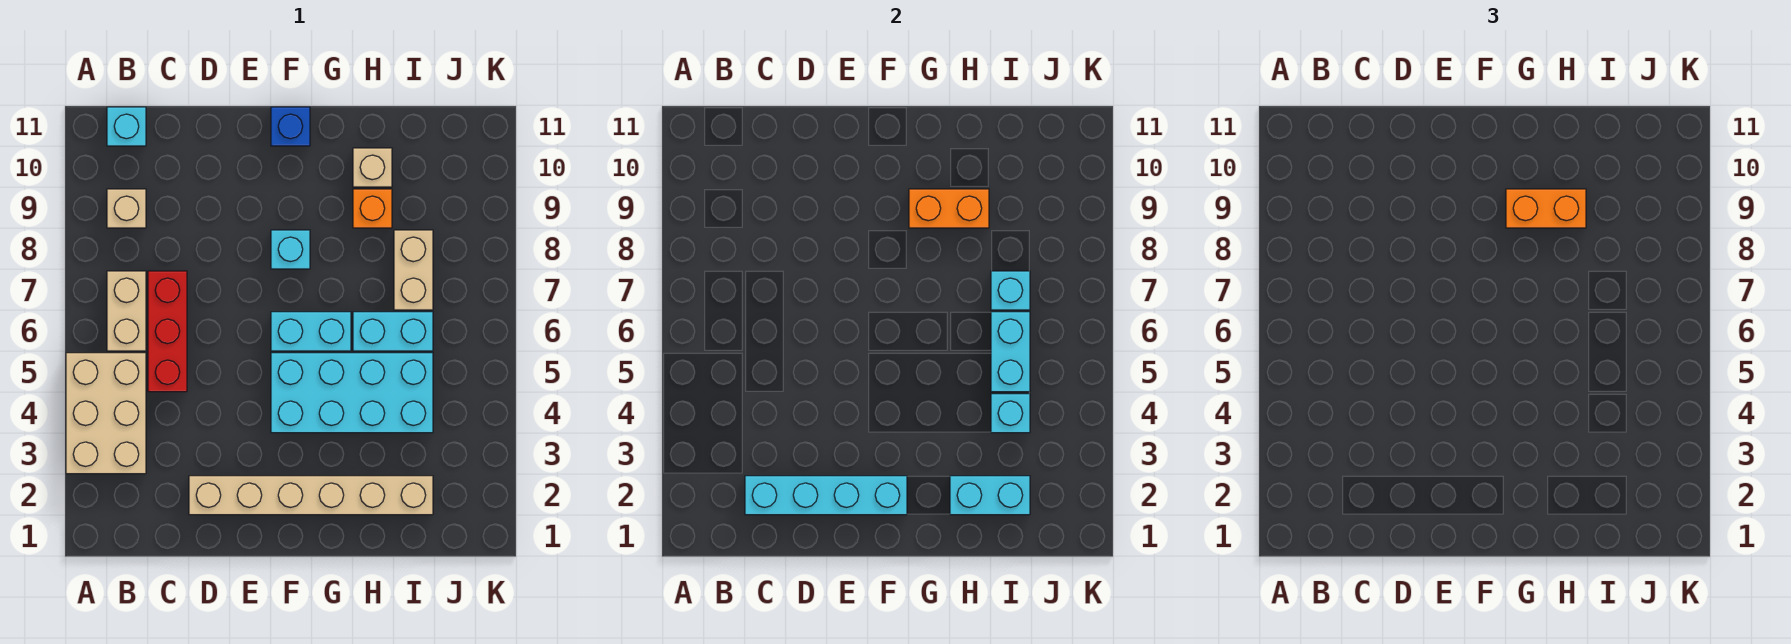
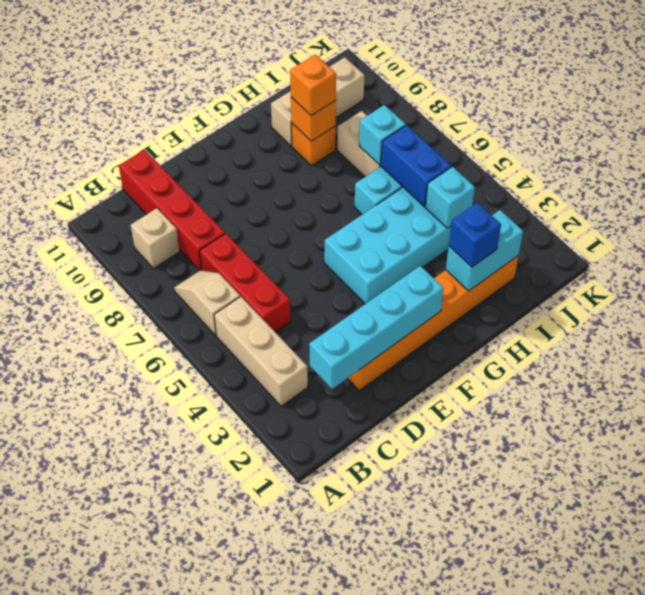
tan 2x3 brick [66,353,146,474] -> tan 1x3 brick [214,297,308,406]
tan 1x2 brick [107,271,146,351] -> tan 1x2 slope [174,270,240,335]
cyan 1x1 brick [107,107,146,146] -> none
none -> red 1x4 brick [119,150,225,271]
tan 1x6 brick [189,476,433,515] -> orange 1x6 brick [347,255,519,391]
cyan 1x2 brick [271,312,351,351] -> none
cyan 1x1 brick [271,230,310,269] -> none
blue 1x1 brick [271,107,310,146] -> blue 1x1 brick moved to [449,203,501,267]
orange 1x2 brick [909,189,989,228] -> orange 1x1 brick [291,97,336,141]
orange 1x2 brick [1506,189,1586,228] -> orange 1x1 brick [290,54,336,116]
tan 1x1 brick [353,148,392,187] -> tan 1x3 brick [271,57,365,146]
cyan 1x2 brick [991,312,1030,392] -> blue 1x2 brick [381,125,451,207]

